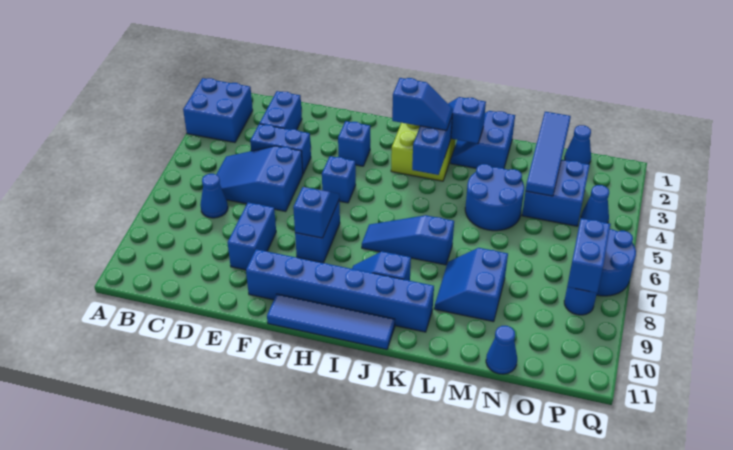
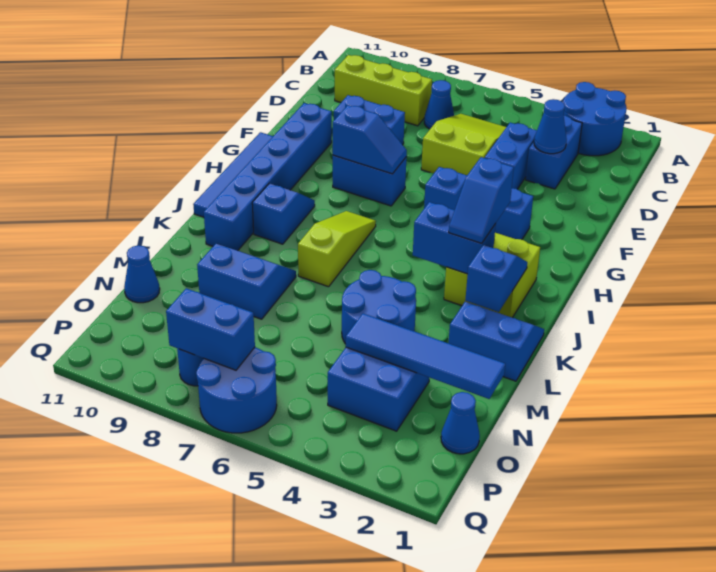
blue 2x2 brick [183,78,253,143] -> blue 2x2 round brick [563,82,627,156]
blue 2x3 slope [216,146,303,212] -> lime 2x3 slope [421,114,506,175]
none -> lime 1x3 brick [335,55,432,126]
blue 1x2 brick [259,91,302,130] -> blue 1x2 brick turned to [526,116,582,189]
blue 1x3 slope [362,215,454,265] -> lime 1x3 slope [298,211,376,287]
blue 1x1 cone [581,185,609,223] -> blue 1x1 cone moved to [534,99,567,154]

